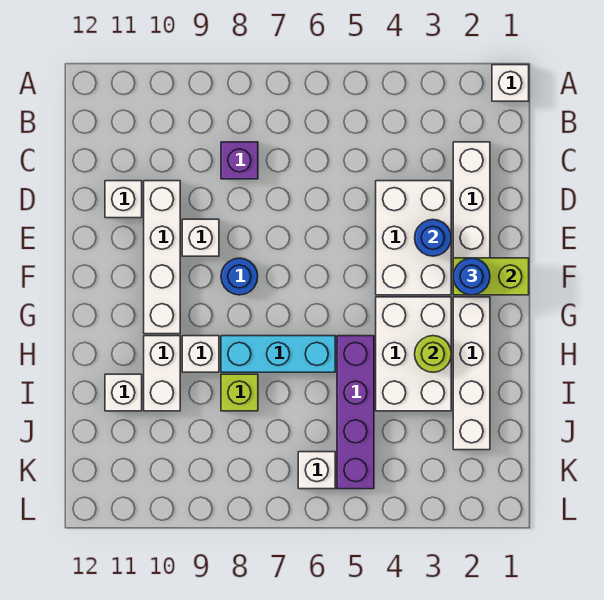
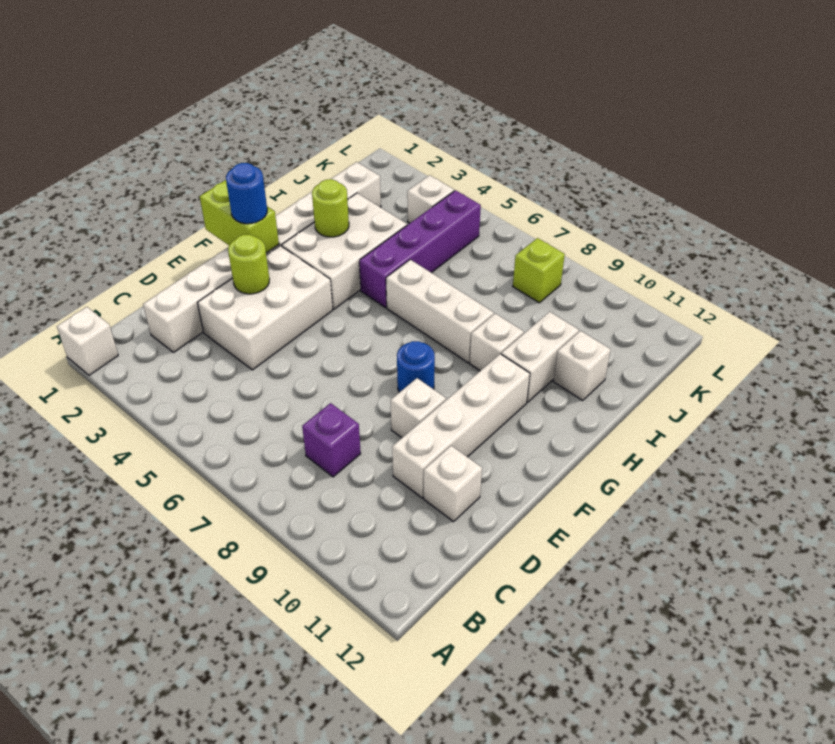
blue 1x1 round brick [415,220,451,256] -> lime 1x1 round brick [228,235,269,294]
cyan 1x3 brick [221,336,335,372] -> white 1x3 brick [386,260,494,363]
lime 1x1 brick [221,374,258,411] -> lime 1x1 brick moved to [513,238,565,303]
white 1x1 brick [298,452,335,489] -> white 1x1 brick moved to [407,175,454,223]

